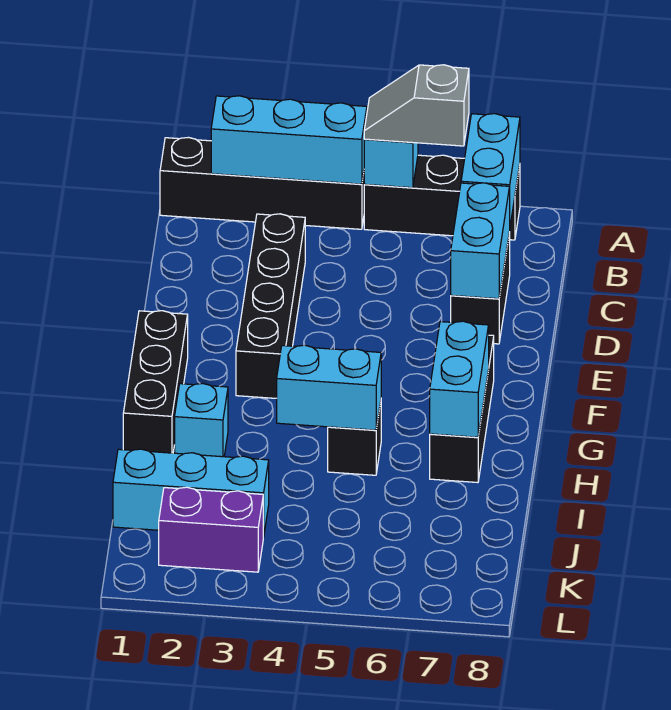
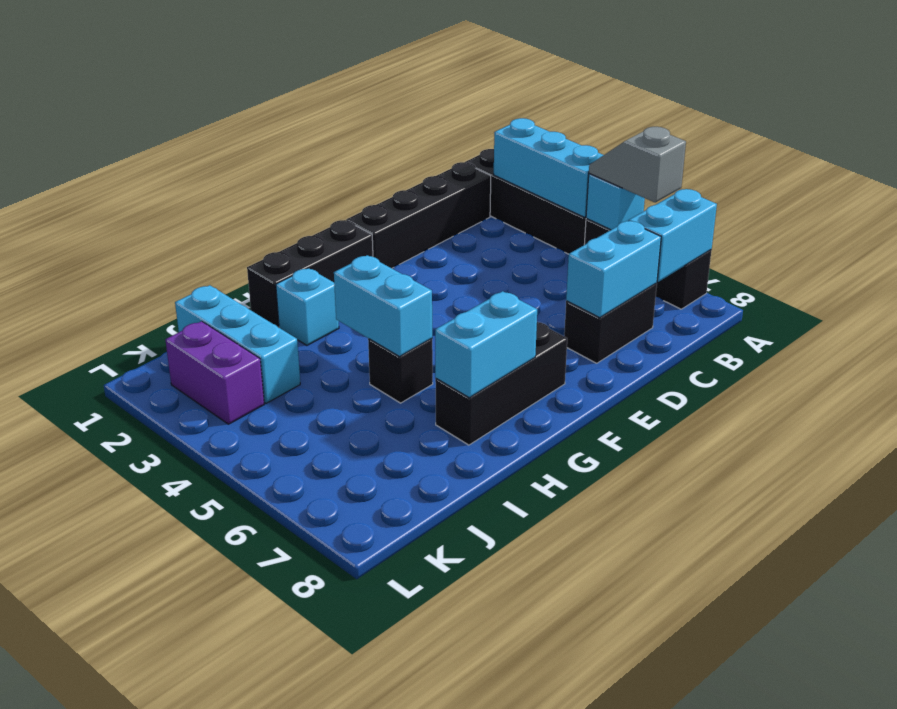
black 1x4 brick [236,214,305,398] -> black 1x4 brick moved to [346,162,491,268]

